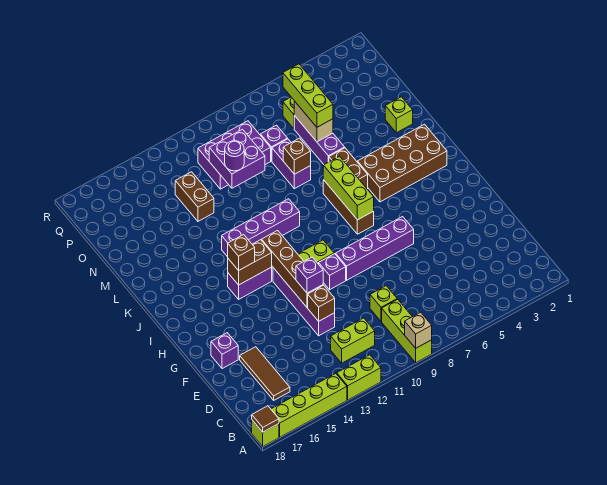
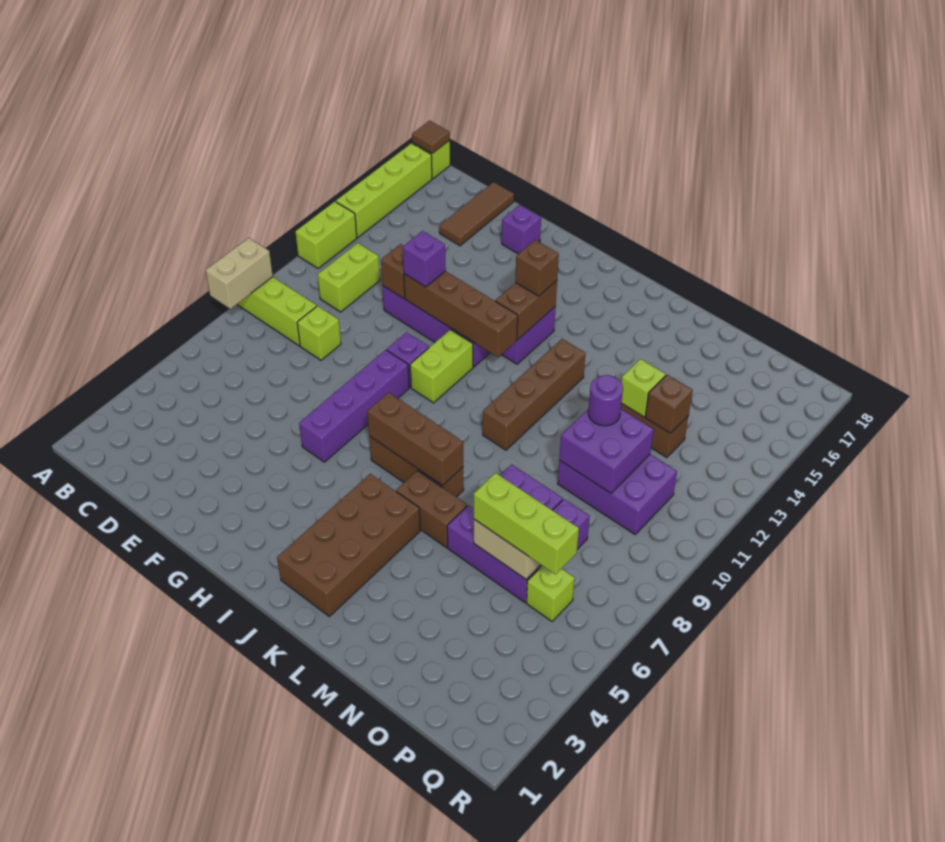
tan 1x1 brick [405,312,432,348] -> tan 1x2 brick [206,238,273,309]
brown 1x3 tile [240,347,290,400] -> brown 1x3 tile turned to [439,182,514,246]
lime 1x3 brick [323,156,374,220] -> brown 1x3 brick [367,392,463,486]
purple 1x4 brick [222,199,300,257] -> brown 1x4 brick [483,339,586,450]
lime 1x1 brick [385,97,413,133] -> lime 1x1 brick moved to [621,359,666,417]
brown 1x1 brick [283,138,311,174] -> brown 1x1 brick moved to [645,375,693,433]
purple 2x3 brick [198,121,271,189] -> purple 2x3 brick turned to [558,454,677,534]

